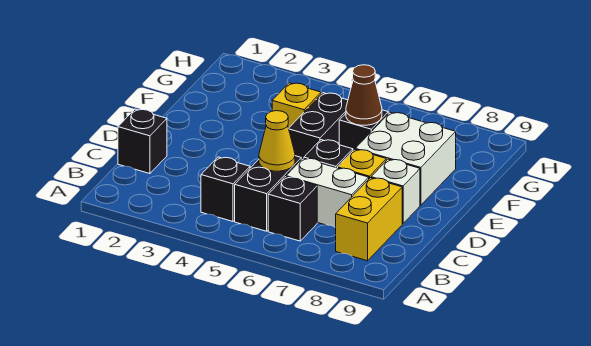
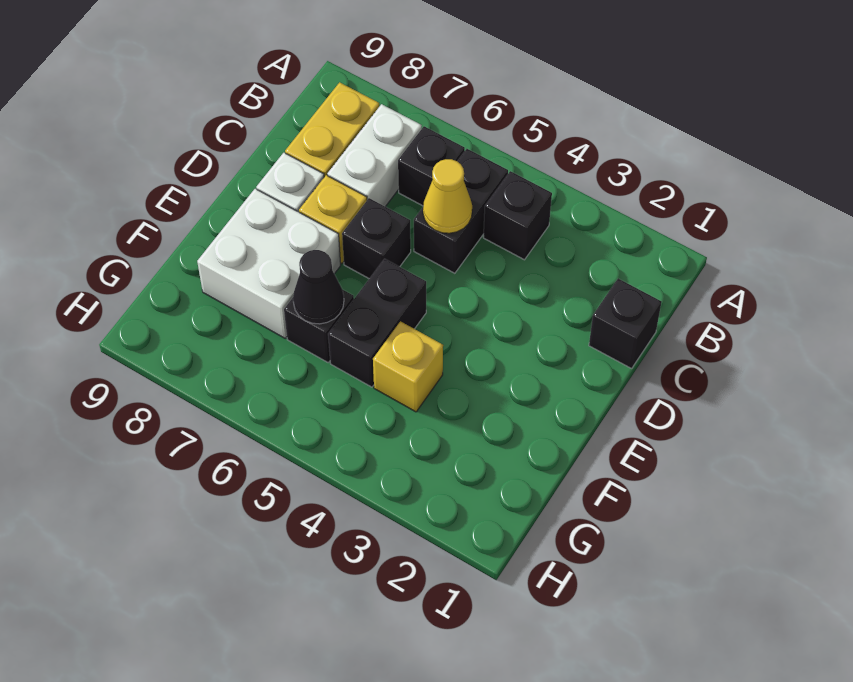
white 1x2 brick [286,158,369,228] -> white 1x2 brick turned to [327,104,422,207]
brown 1x1 cone [346,65,382,125] -> black 1x1 cone [293,250,344,324]

